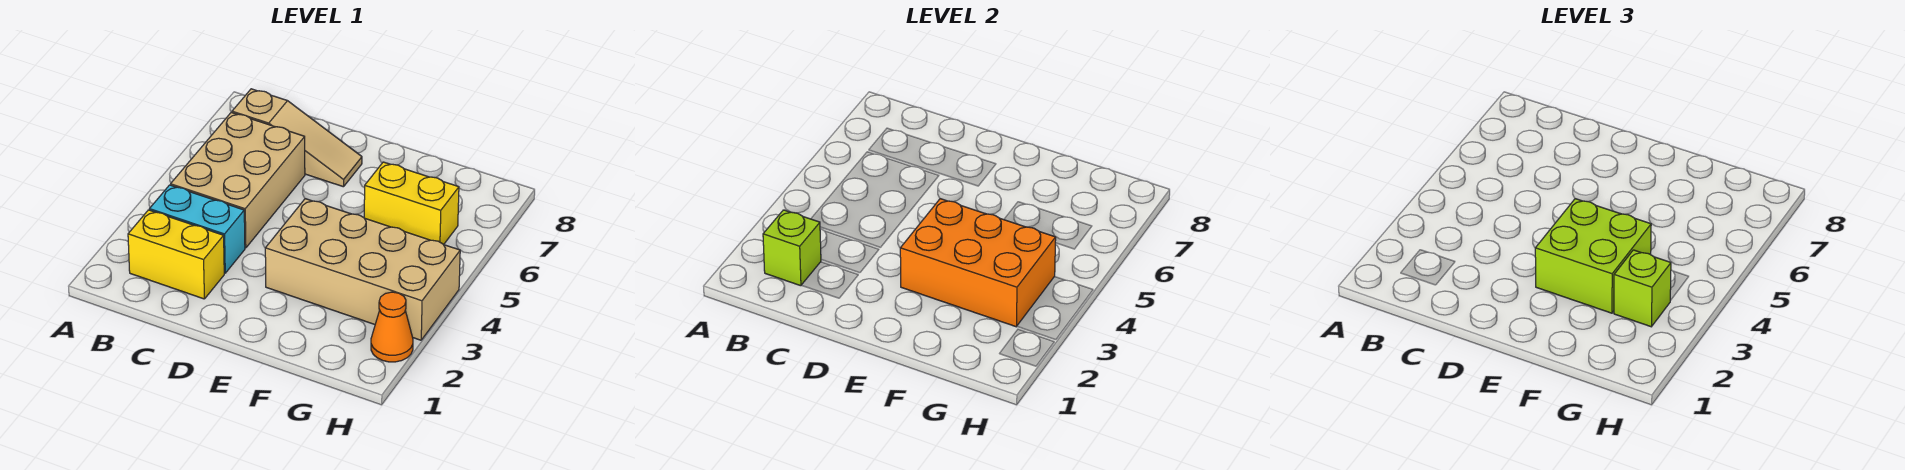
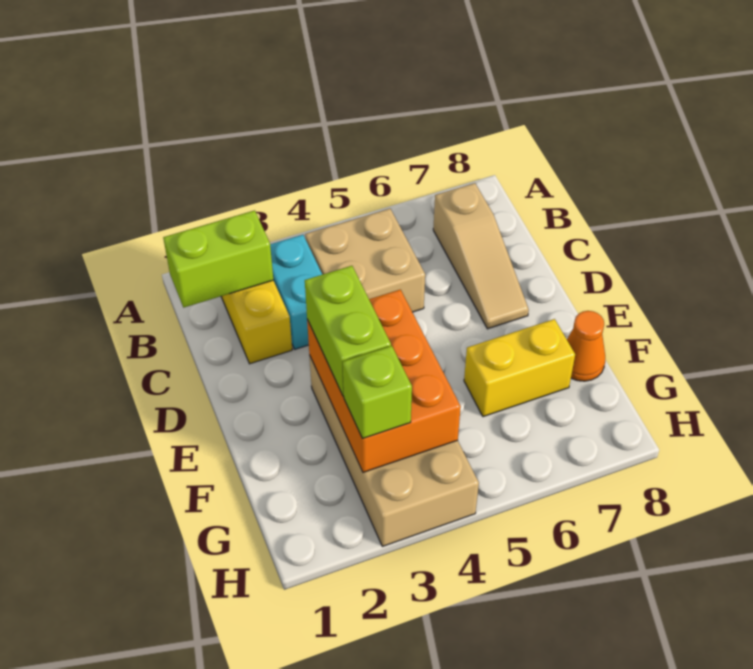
lime 1x1 brick [763,210,821,286] -> lime 1x2 brick [163,210,273,308]
tan 2x3 brick [171,112,305,248] -> tan 2x2 brick [305,209,425,312]
lime 2x2 brick [1535,199,1651,313] -> lime 1x2 brick [305,266,391,396]
yellow 1x2 brick [364,162,459,245] -> yellow 1x2 brick turned to [464,319,575,417]
orange 1x1 cone [371,292,413,362] -> orange 1x1 cone moved to [567,311,605,381]

